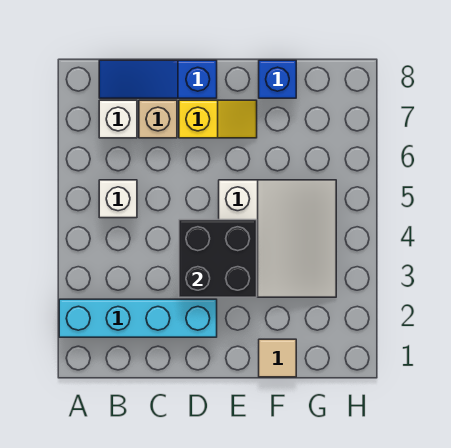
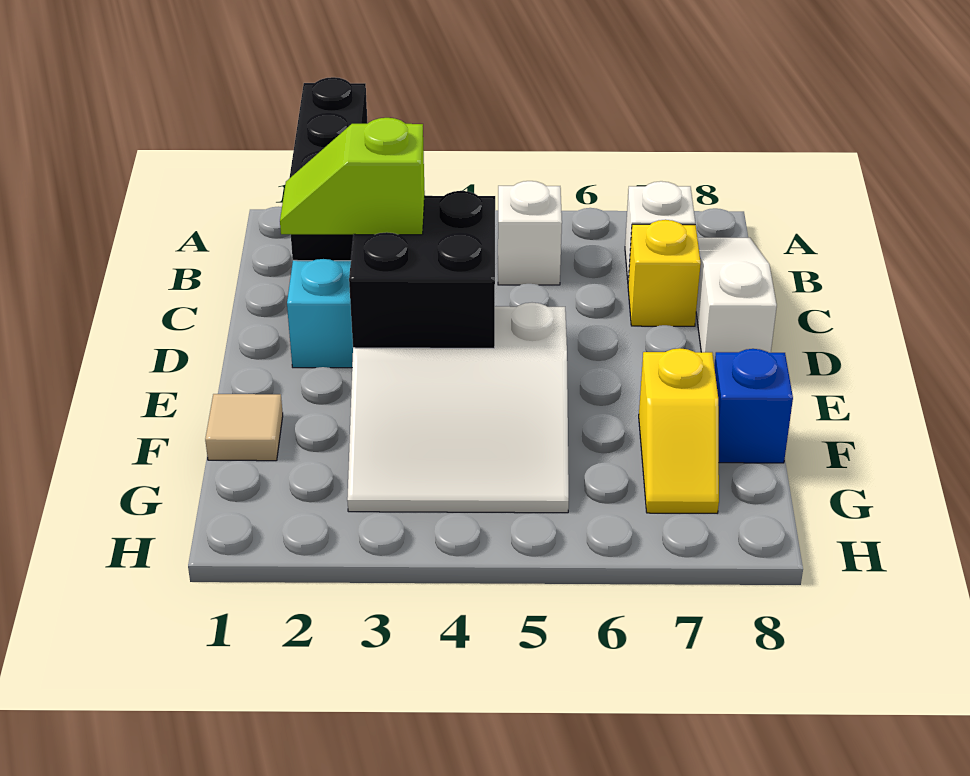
none -> black 1x3 brick [290,77,368,261]
blue 1x3 slope [99,60,217,98] -> white 1x3 slope [696,238,777,366]
tan 1x1 brick [139,100,177,138] -> yellow 1x1 brick [628,220,701,326]
none -> lime 1x2 slope [280,118,425,235]
yellow 1x2 slope [179,100,257,138] -> yellow 1x2 slope moved to [639,348,719,513]

